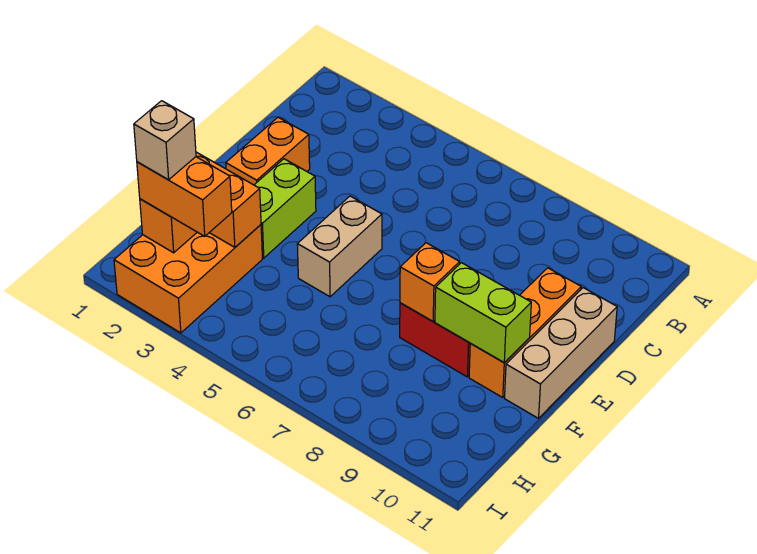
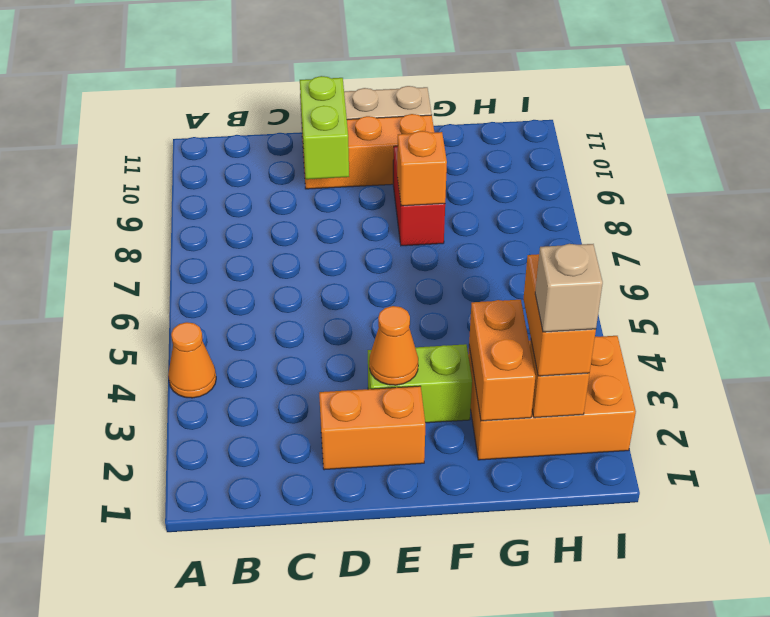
none -> orange 1x1 cone [168,322,216,398]
none -> orange 1x1 cone [369,306,418,385]
tan 1x2 brick [297,196,382,297] -> none
lime 1x2 brick [435,263,531,363] -> lime 1x2 brick moved to [300,76,349,179]

